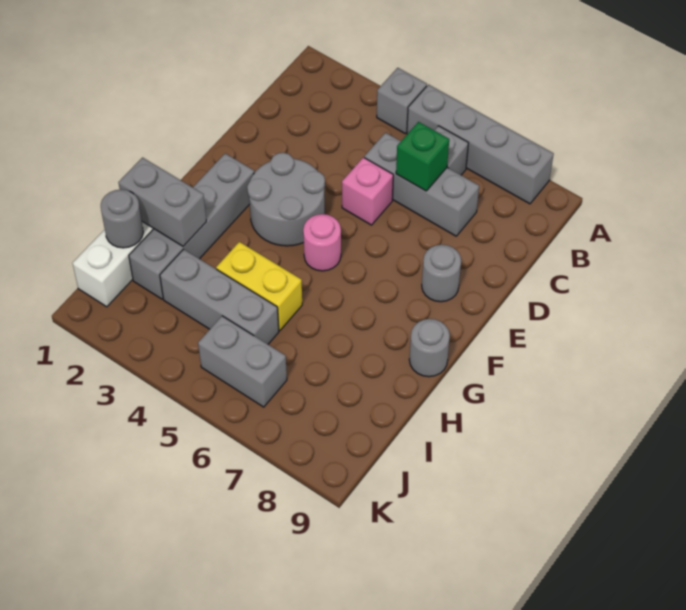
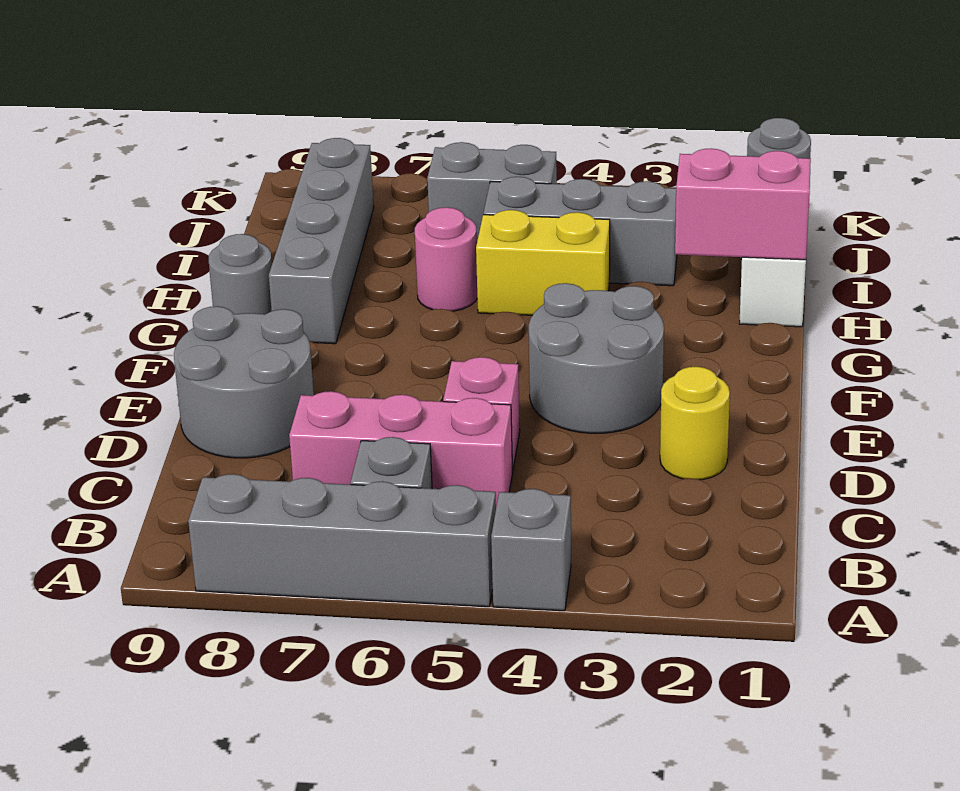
grey 1x3 brick [364,133,479,236] -> pink 1x3 brick [289,391,513,506]
green 1x1 brick [396,122,449,191] -> none
none -> yellow 1x1 round brick [660,367,730,480]
grey 1x1 round brick [422,245,461,302] -> grey 2x2 round brick [174,306,314,458]
grey 1x4 brick [129,154,254,299] -> grey 1x4 brick moved to [269,138,374,344]
pink 1x1 round brick [303,214,341,271] -> pink 1x1 round brick moved to [415,207,477,311]
grey 1x2 brick [118,158,206,246] -> pink 1x2 brick [675,148,811,260]

